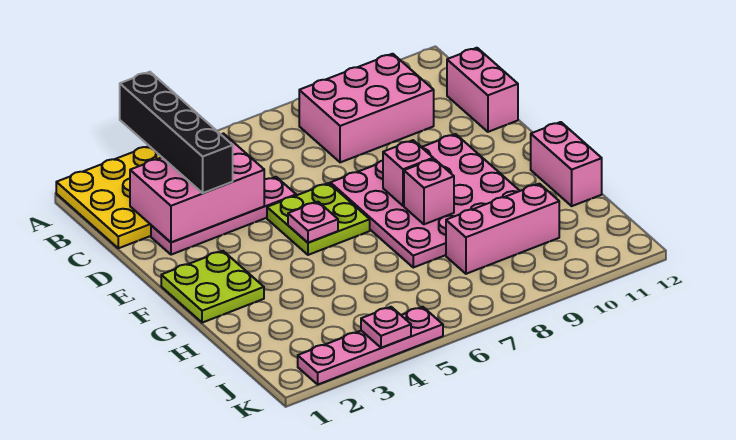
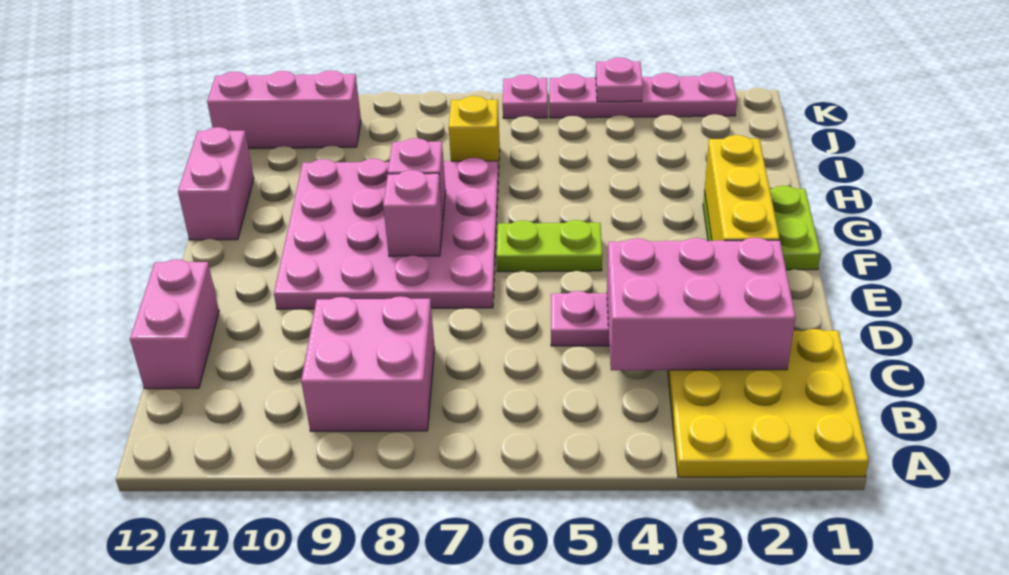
black 1x4 brick [120,72,233,193] -> none
pink 2x3 brick [299,54,434,162] -> pink 2x2 brick [301,296,435,431]
none -> yellow 1x3 brick [705,135,780,241]
lime 2x2 plate [267,183,370,255] -> lime 1x2 plate [497,220,602,272]
pink 1x1 plate [288,202,338,243] -> pink 1x1 plate moved to [503,75,548,118]
none -> yellow 1x1 brick [449,96,500,175]
pink 1x3 brick [446,184,559,274] -> pink 1x3 brick moved to [207,70,361,148]

